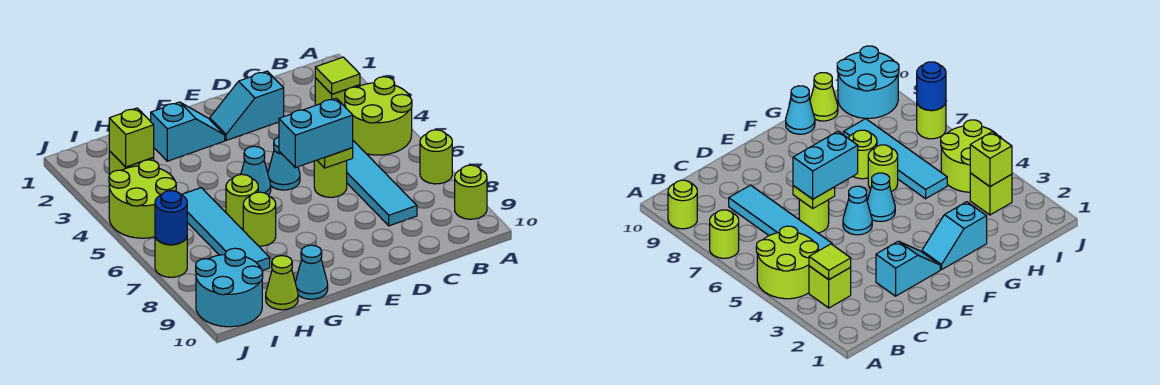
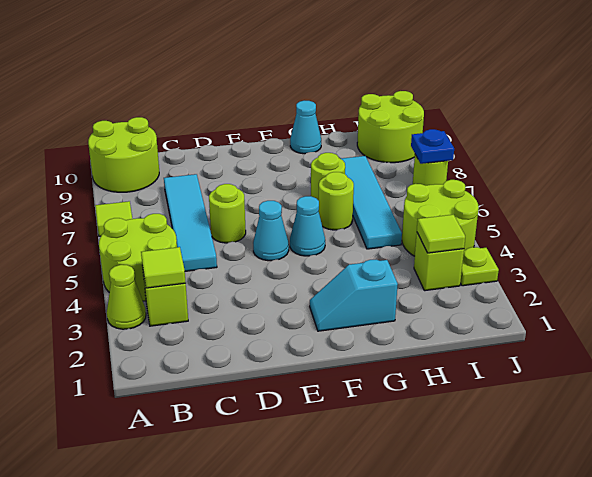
lime 1x1 round brick [420,130,452,184] -> lime 1x1 tile [95,201,132,236]
lime 1x1 round brick [455,165,487,219] -> lime 2x2 round brick [88,117,159,192]
cyan 1x2 slope [210,71,284,140] -> none
lime 1x1 plate [317,148,353,168] -> lime 1x1 plate moved to [460,247,499,286]
cyan 1x2 brick [279,98,353,168] -> none
lime 1x1 cone [266,256,298,310] -> lime 1x1 cone moved to [107,265,146,329]
lime 1x1 brick [109,108,154,167] -> lime 1x1 tile [417,215,465,253]
cyan 2x2 round brick [196,248,263,327] -> lime 2x2 round brick [357,91,424,163]
blue 1x1 round brick [155,191,187,245] -> blue 1x1 plate [411,129,454,164]

